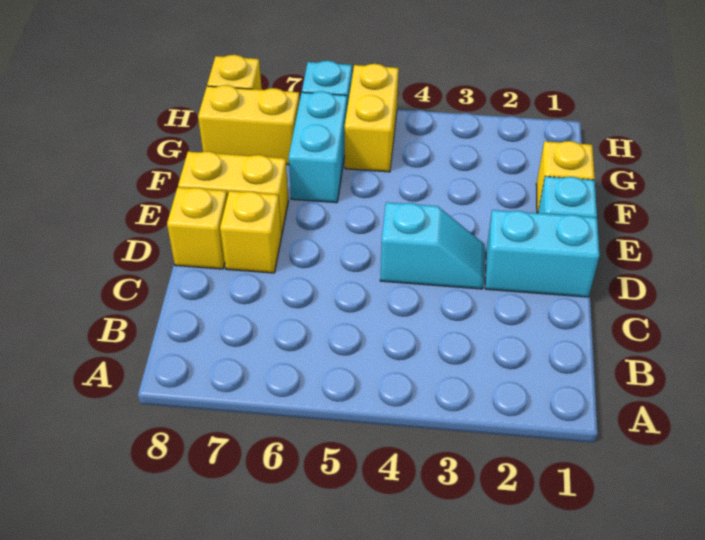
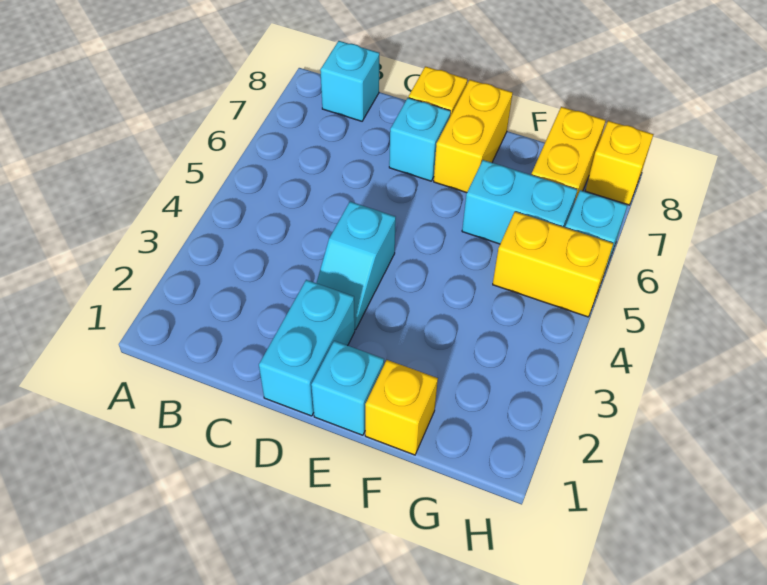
none -> cyan 1x1 brick [320,41,379,121]
yellow 1x1 brick [220,191,282,273] -> cyan 1x1 brick [389,98,451,181]

